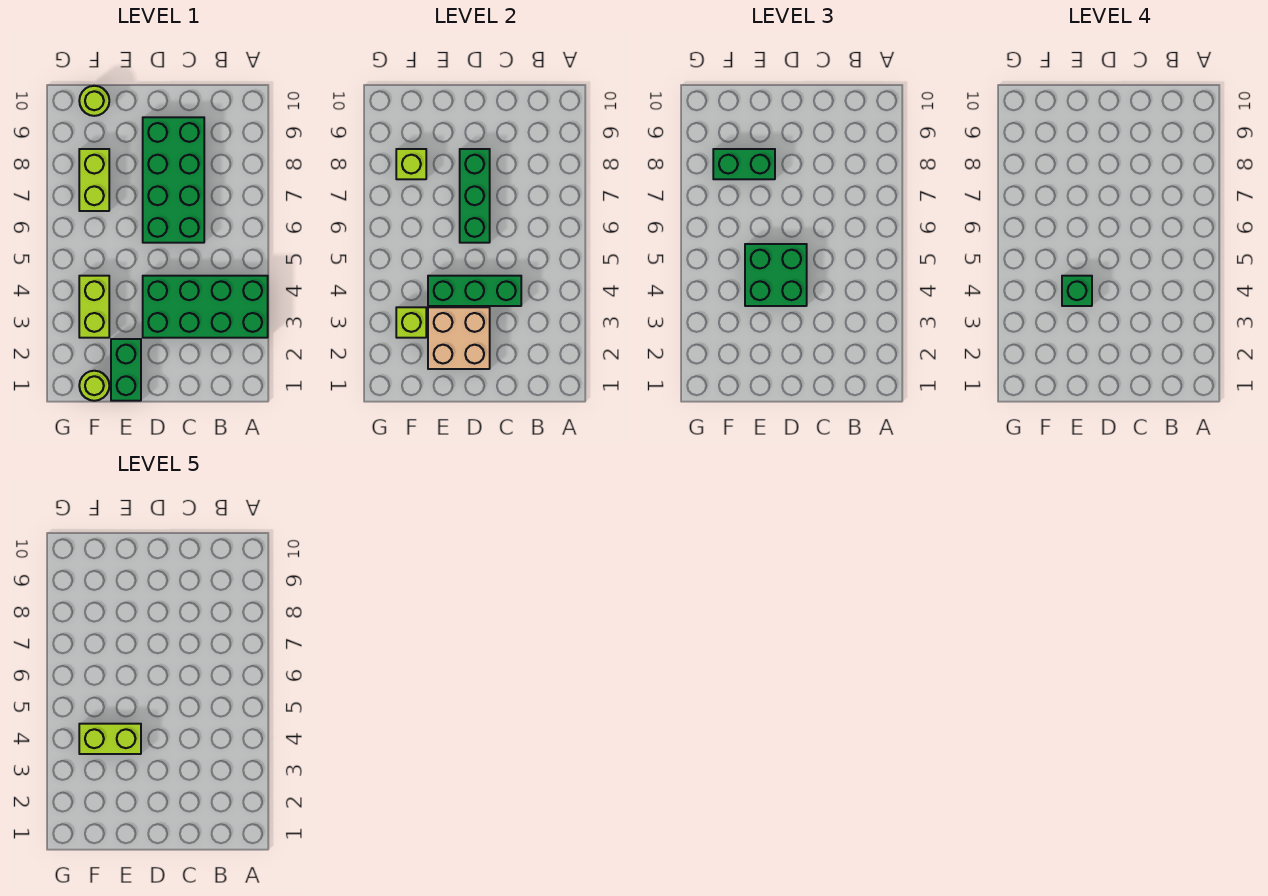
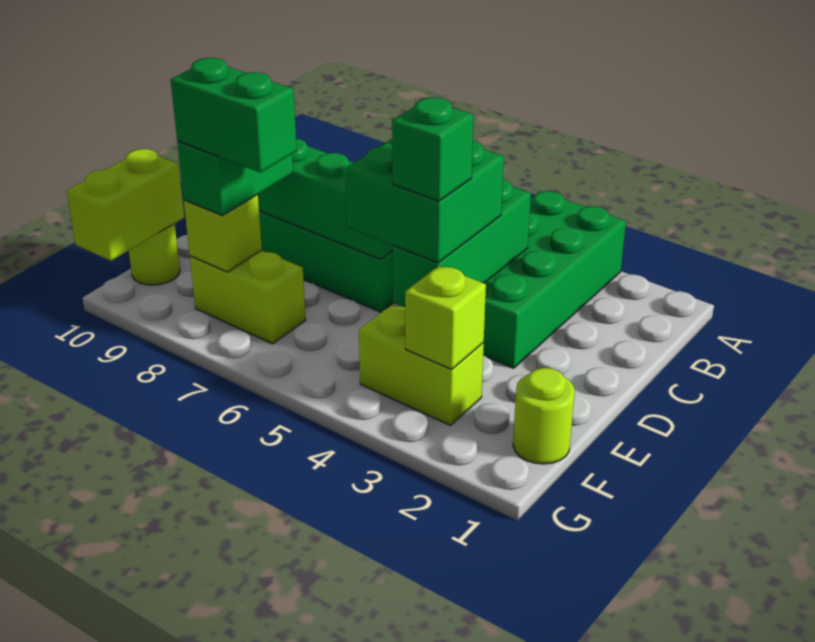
tan 2x2 brick [428,307,490,369] -> none
green 1x2 brick [111,339,141,401] -> green 1x2 brick moved to [171,58,297,172]
lime 1x2 brick [79,724,141,754] -> lime 1x2 brick moved to [67,149,184,261]

